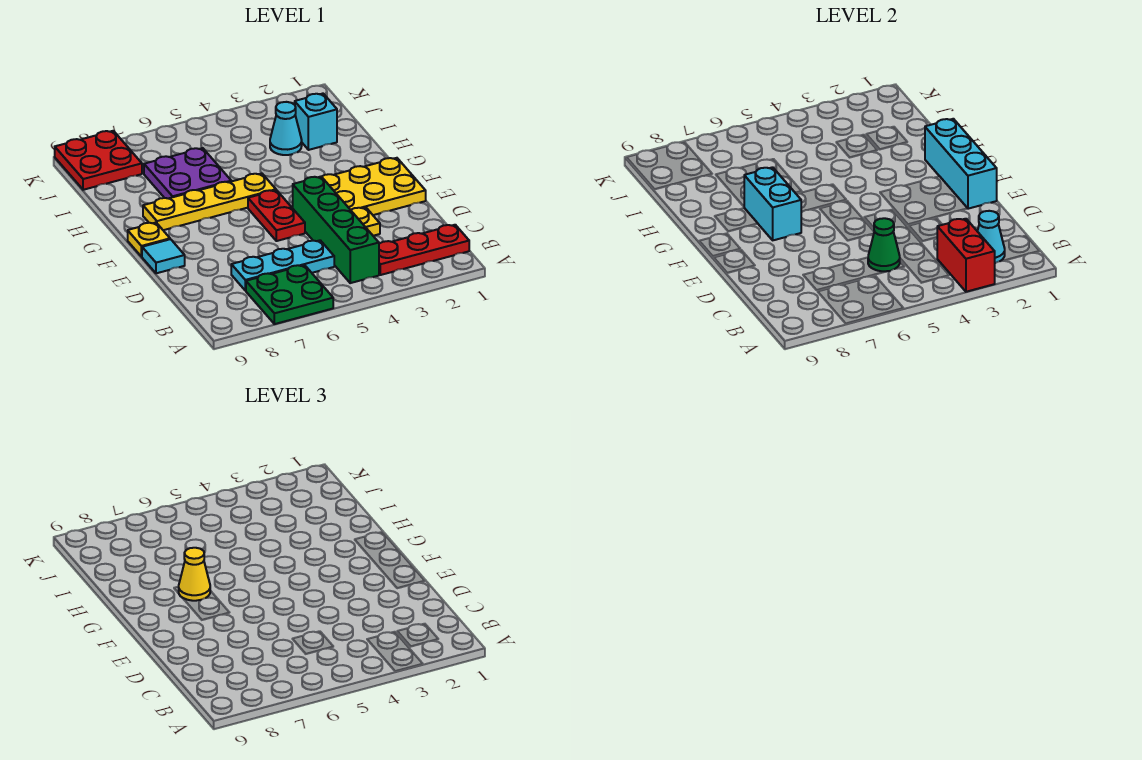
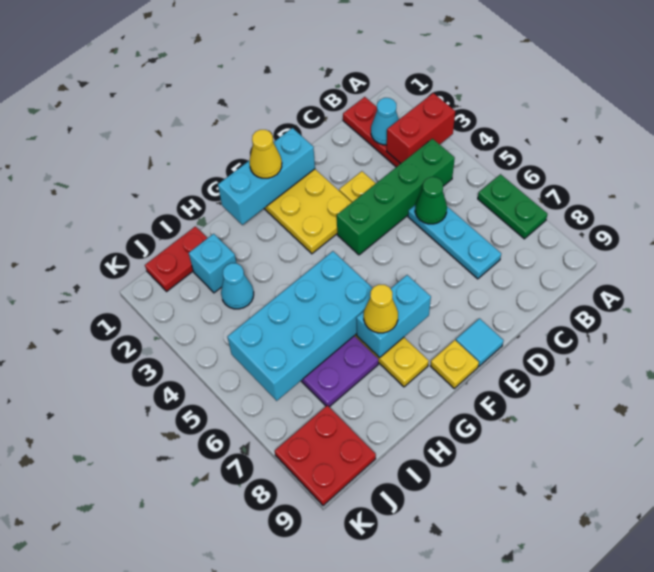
green 2x2 plate [246,265,333,324] -> green 1x2 plate [478,174,548,239]
red 1x2 plate [248,190,305,241] -> red 1x2 plate moved to [145,226,207,291]
none -> yellow 1x1 cone [249,130,282,178]
none -> cyan 2x4 brick [227,251,373,401]

